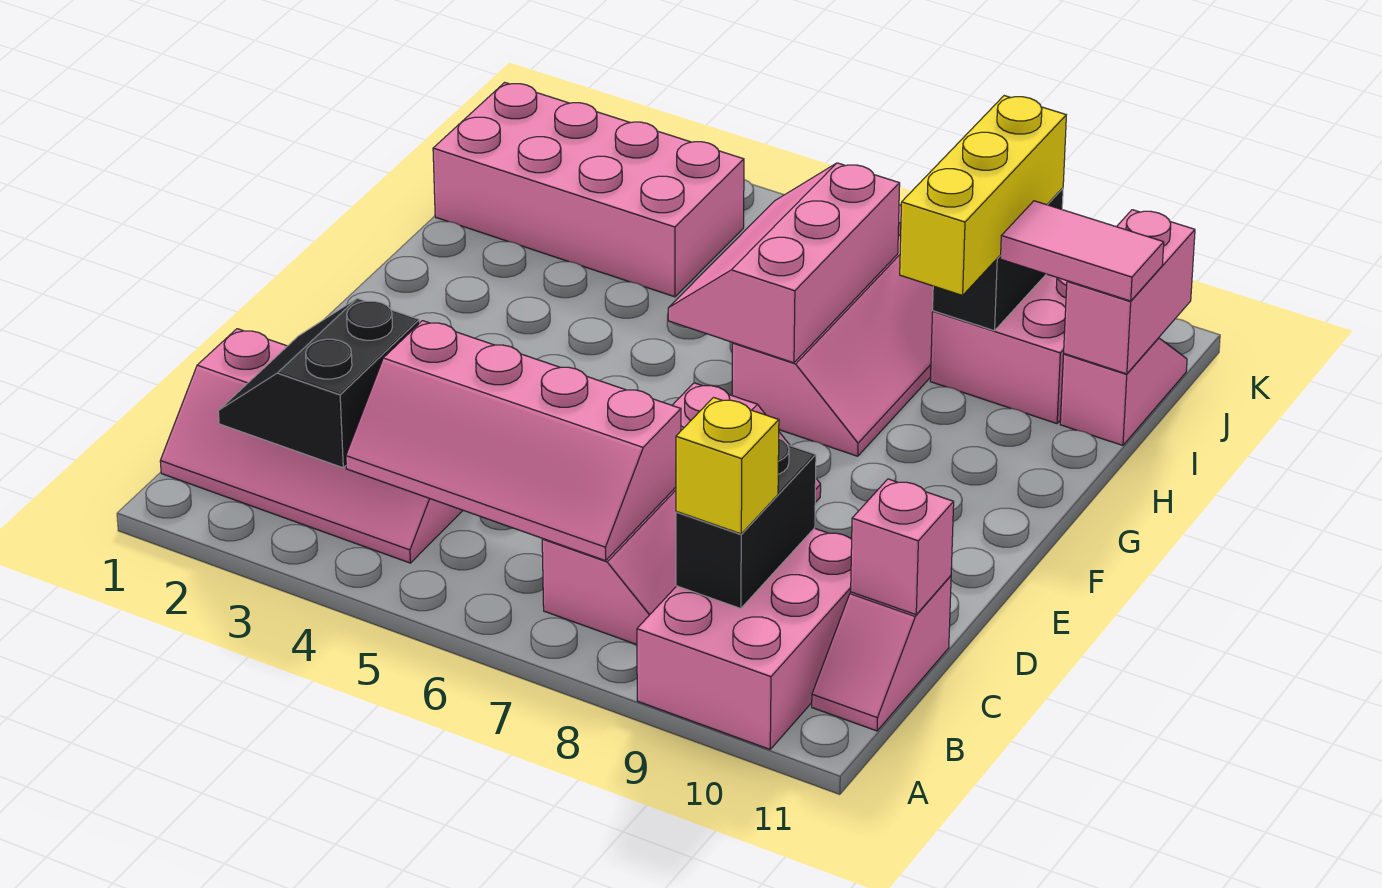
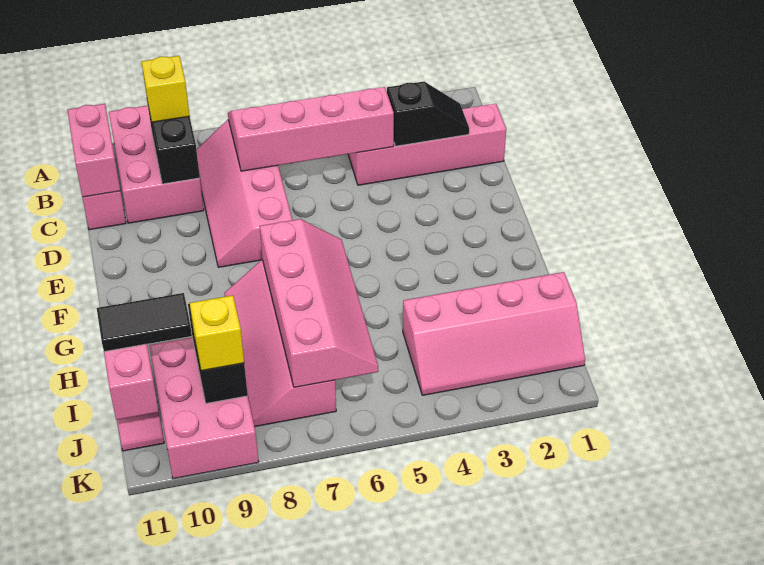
black 2x2 slope [218,298,420,468] -> black 1x2 slope [387,82,469,146]
pink 1x1 brick [851,479,954,615] -> pink 1x2 brick [67,104,120,197]
pink 2x3 slope [668,163,900,363] -> pink 2x4 slope [260,219,378,387]
yellow 1x3 brick [900,96,1066,295] -> yellow 1x1 brick [190,295,244,371]
pink 2x4 brick [433,82,744,297] -> pink 2x4 slope [403,272,585,395]
pink 1x2 tile [1001,201,1164,301] -> black 1x2 tile [97,293,192,352]

